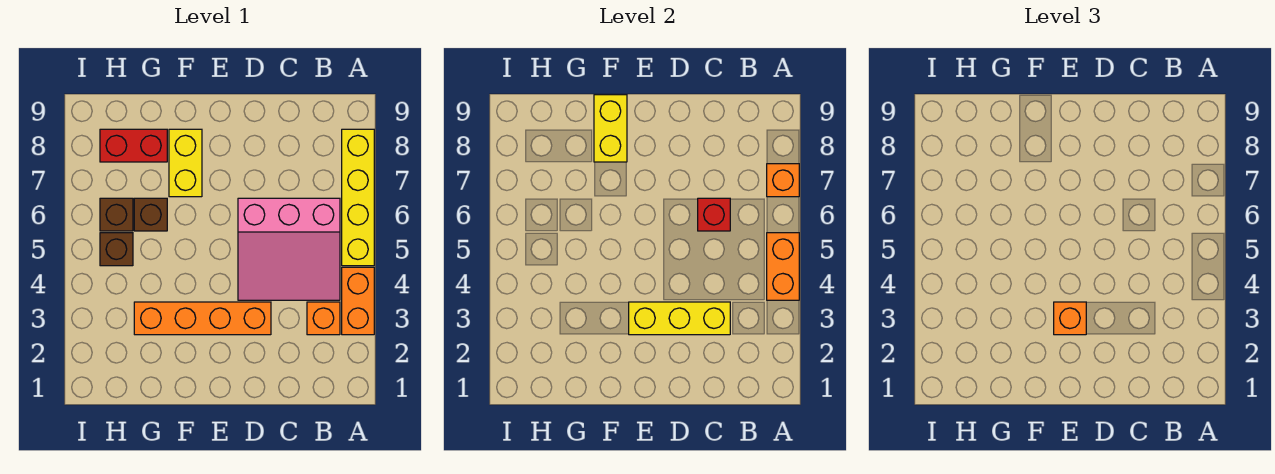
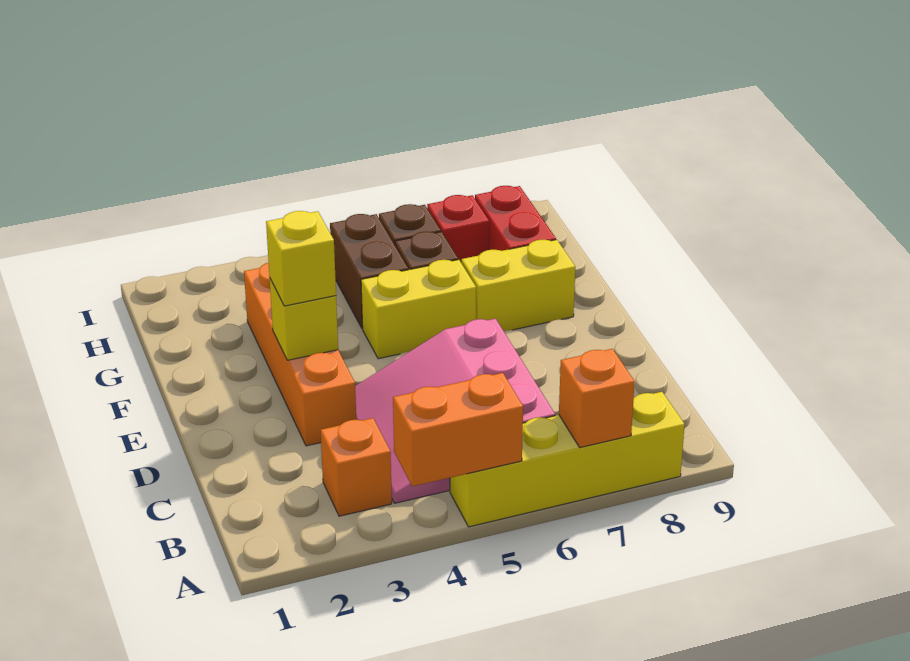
orange 1x2 brick [342,267,374,335] -> none
yellow 1x3 brick [629,302,730,335] -> yellow 1x1 brick [270,279,338,360]
red 1x1 brick [698,198,730,231] -> red 1x1 brick moved to [427,195,489,262]
orange 1x1 brick [1054,302,1086,335] -> yellow 1x1 brick [266,211,336,306]
yellow 1x2 brick [594,95,627,162] -> yellow 1x2 brick moved to [361,260,476,359]
brown 1x1 brick [100,233,133,266] -> brown 1x2 brick [330,214,408,329]

